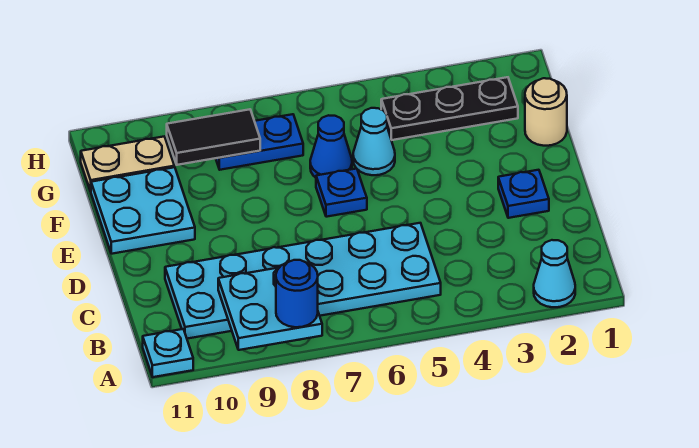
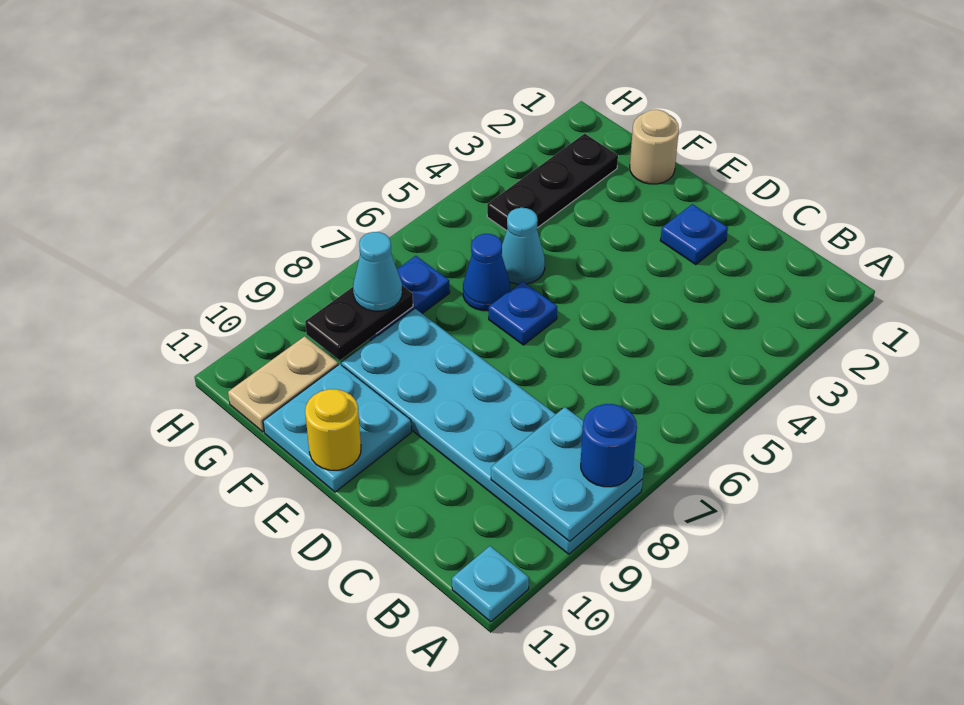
cyan 1x1 cone [534,240,575,307] -> cyan 1x1 cone moved to [353,232,402,311]
cyan 2x6 plate [165,223,441,339] -> cyan 2x6 plate turned to [342,309,643,554]
none -> yellow 1x1 round brick [305,389,361,470]
black 1x2 tile [167,109,260,165] -> black 1x2 plate [305,286,413,360]

